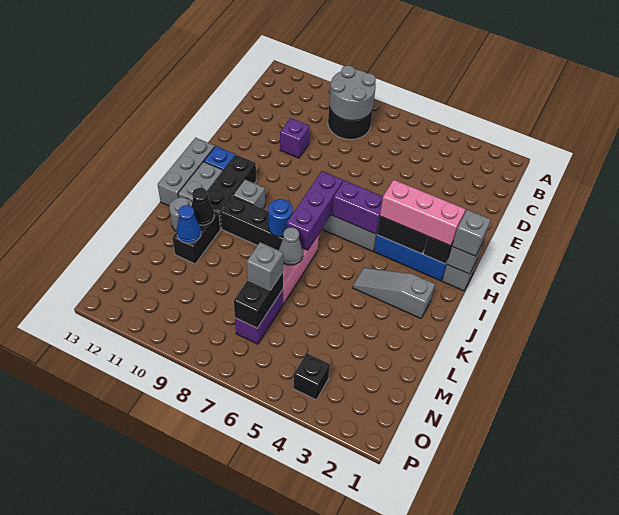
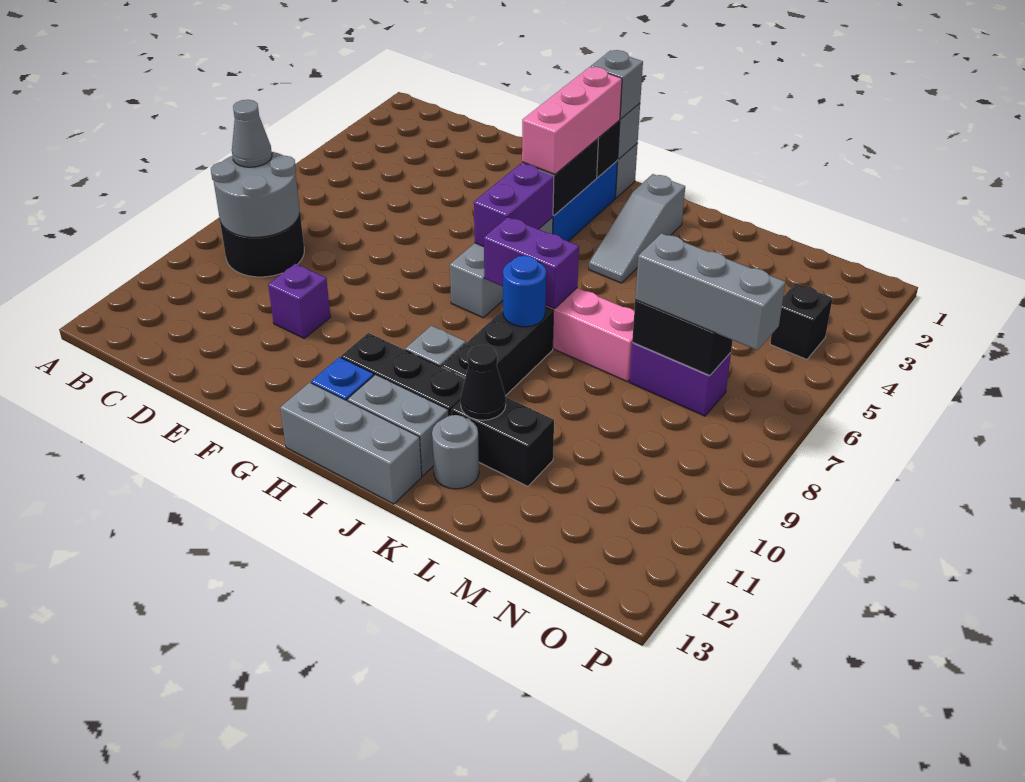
purple 1x3 brick [287,171,343,250] -> purple 1x2 brick [484,217,579,309]
grey 1x1 cone [279,227,303,265] -> grey 1x1 cone moved to [232,100,272,167]
blue 1x1 cone [176,205,201,243] -> none
grey 1x1 brick [247,242,283,290] -> grey 1x3 brick [635,233,786,350]

